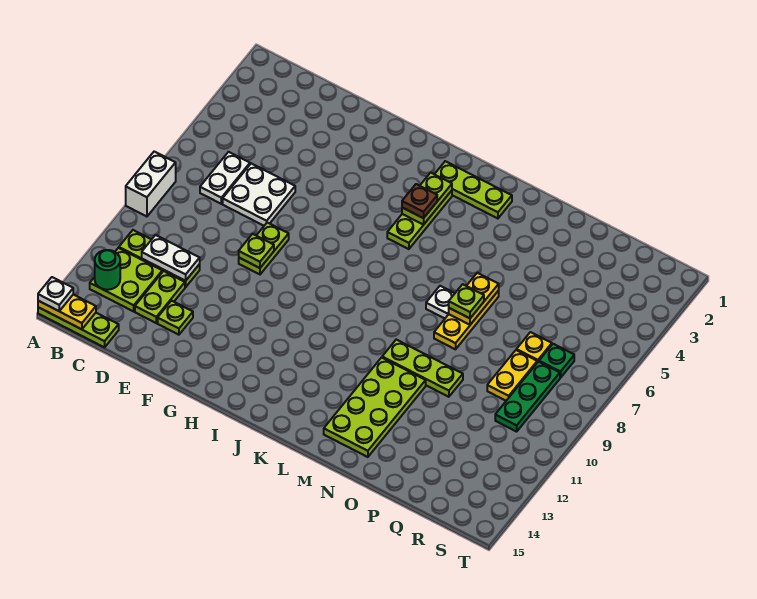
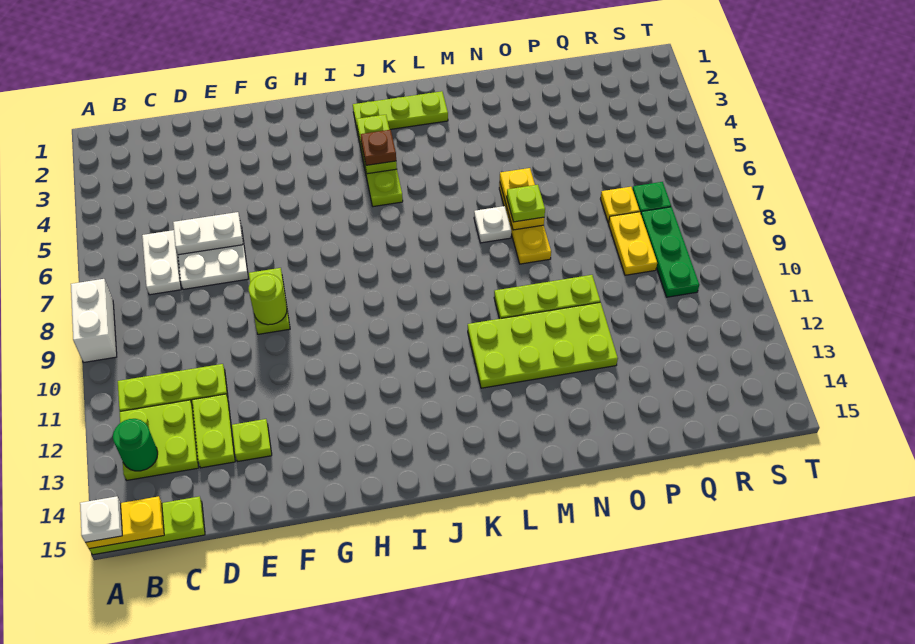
white 1x2 plate [142,235,200,281] -> white 1x2 plate moved to [173,212,243,255]
lime 1x1 plate [239,234,274,268] -> lime 1x1 round brick [249,274,287,325]
lime 2x4 plate [324,358,426,457] -> lime 2x4 plate turned to [468,302,618,388]

